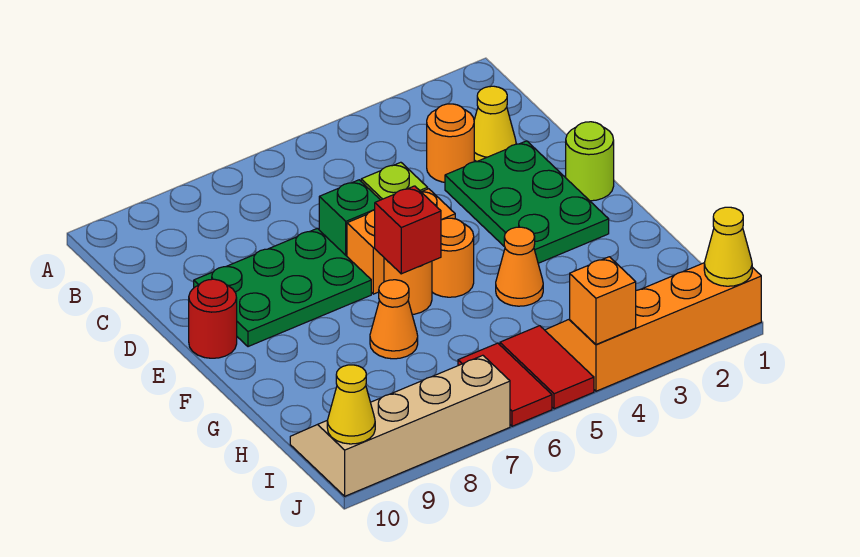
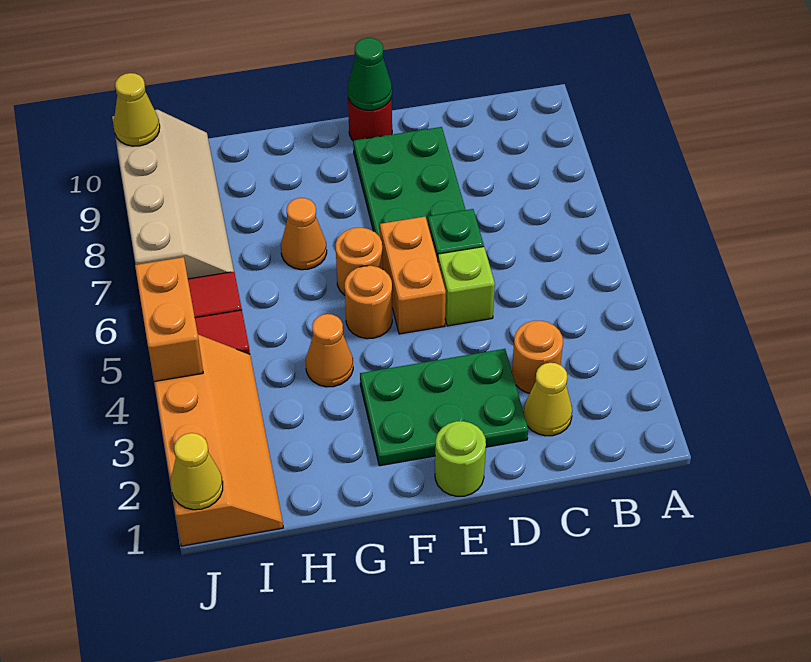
none -> green 1x1 cone [348,38,392,110]
red 1x1 brick [375,186,441,274] -> none
orange 1x1 brick [570,257,636,344] -> orange 1x2 brick [135,257,203,382]

